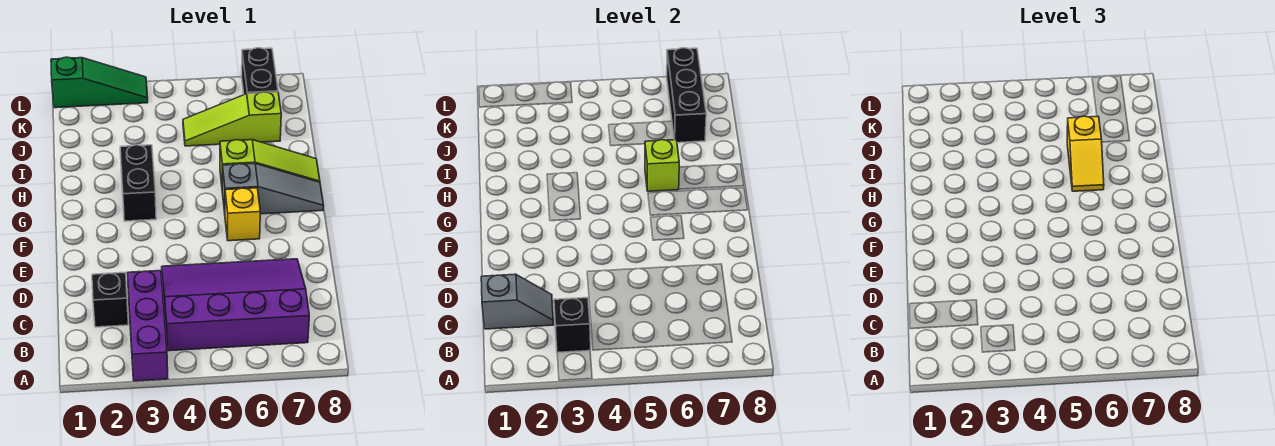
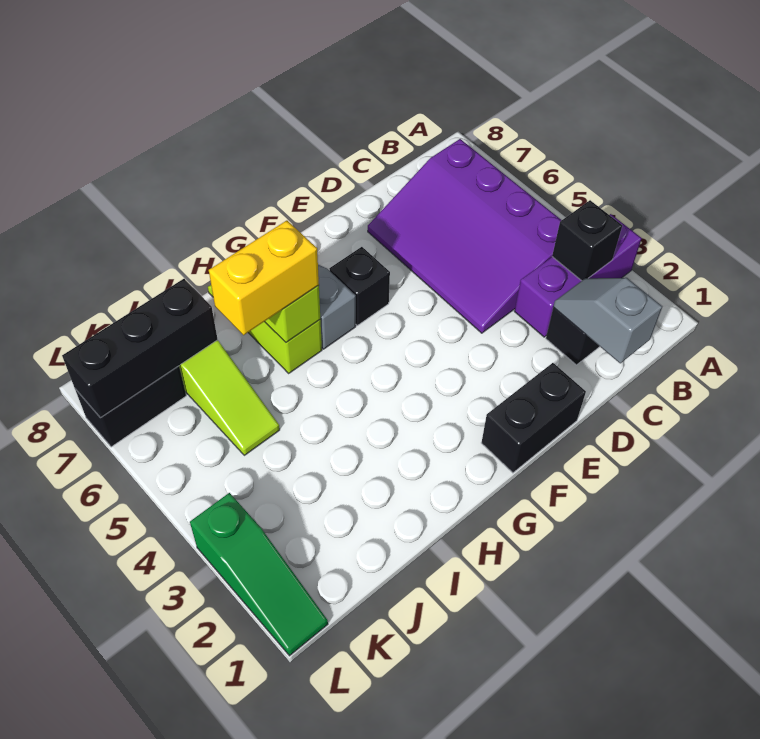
yellow 1x1 brick [225,188,260,241] -> black 1x1 brick [329,247,390,325]
black 1x2 brick [120,145,156,221] -> black 1x2 brick moved to [481,363,586,473]
yellow 1x2 slope [1067,116,1104,191] -> yellow 1x2 brick [209,221,319,335]
green 1x3 slope [51,57,148,108] -> green 1x3 slope turned to [190,493,328,656]

